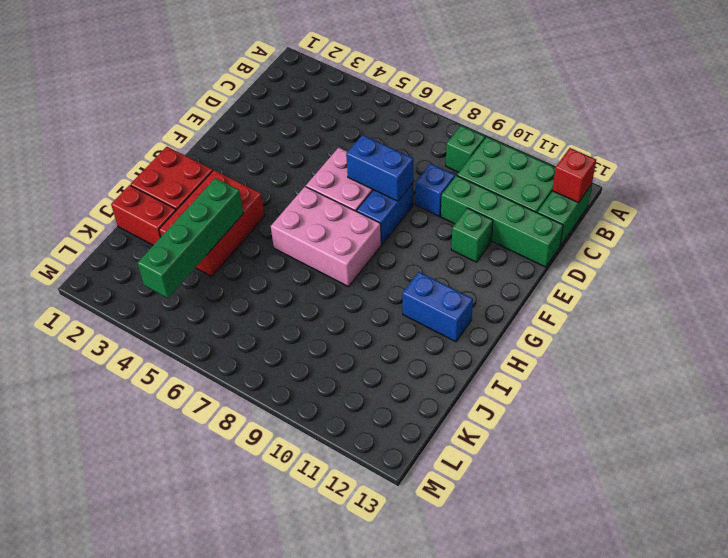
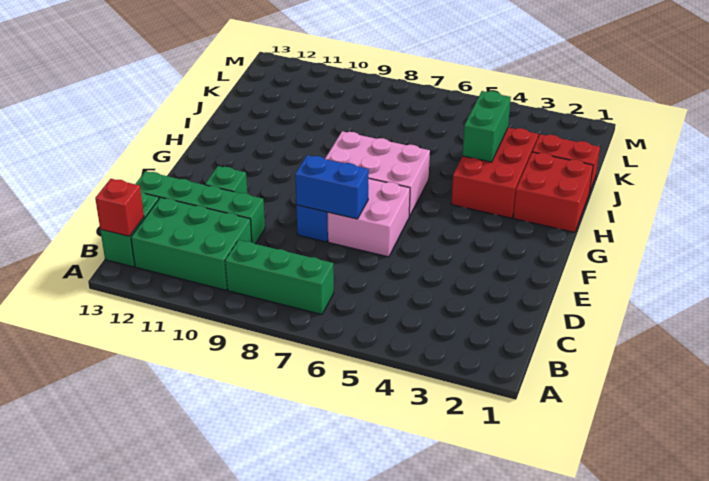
green 1x1 brick [446,126,485,172] -> green 1x3 brick [225,240,334,314]
blue 1x1 brick [415,164,455,216] -> none
blue 1x2 brick [403,272,473,342] -> none
green 1x4 brick [138,178,243,298] -> green 1x2 brick [462,91,511,162]

